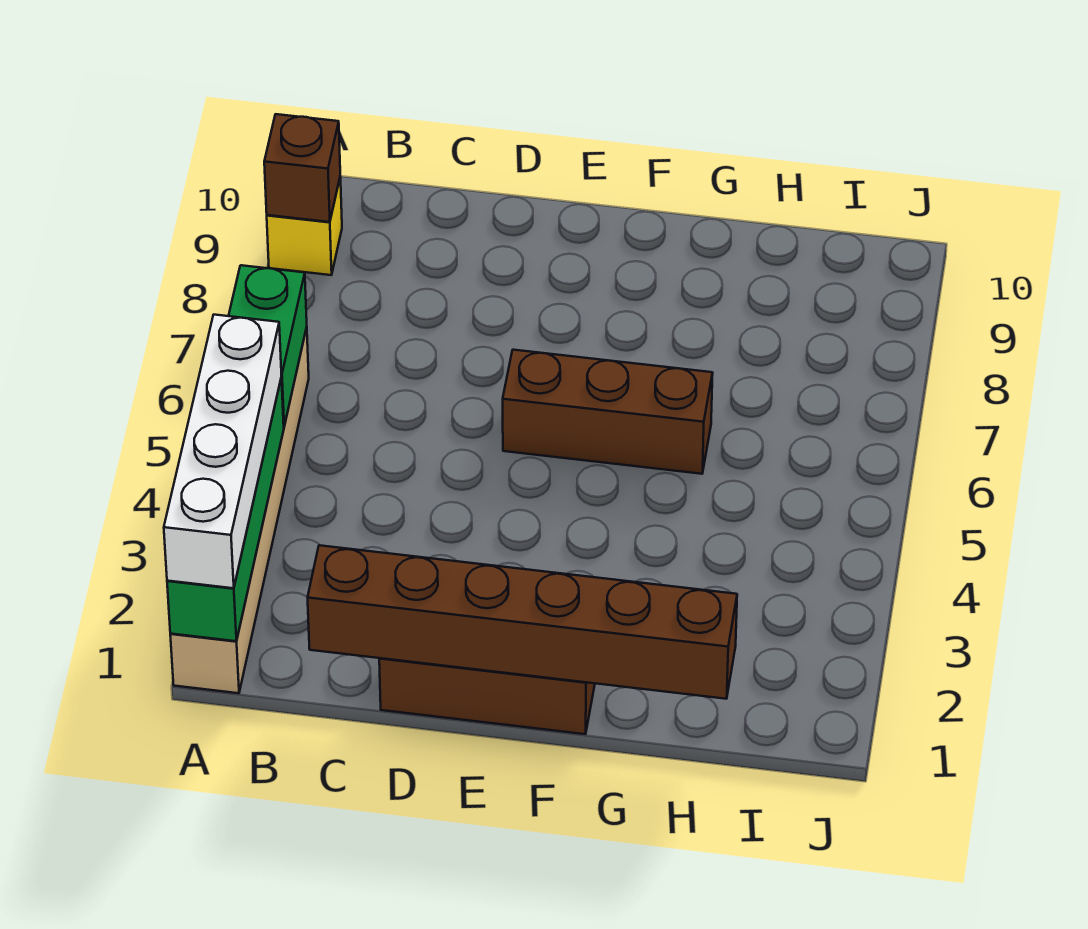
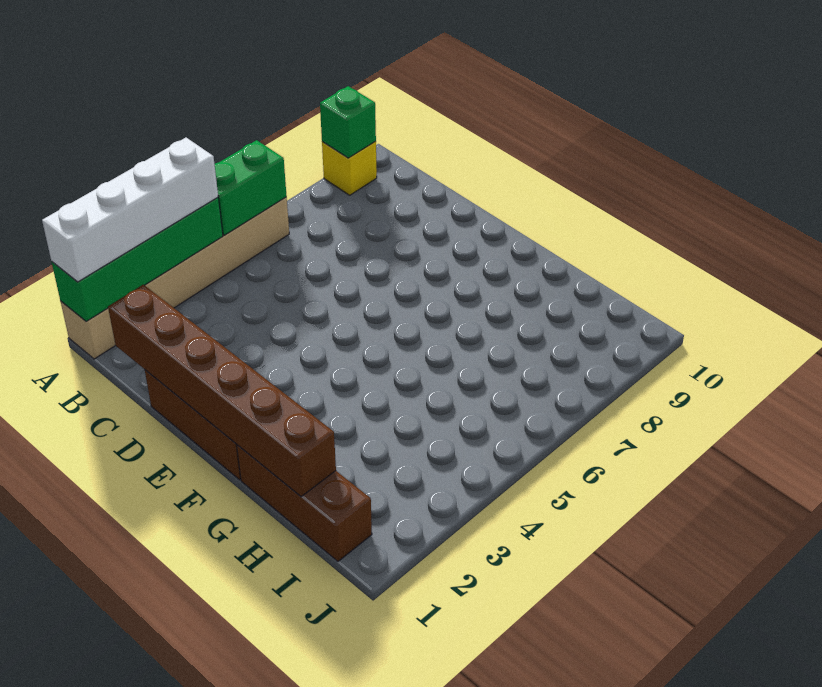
brown 1x1 brick [264,114,340,222] -> green 1x1 brick [320,86,376,158]
brown 1x3 brick [503,350,713,474] -> brown 1x3 brick moved to [237,445,372,561]

